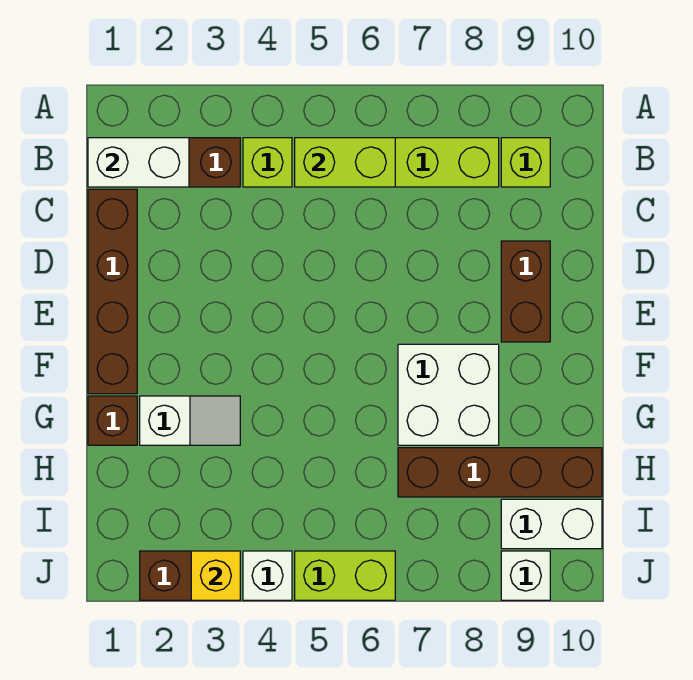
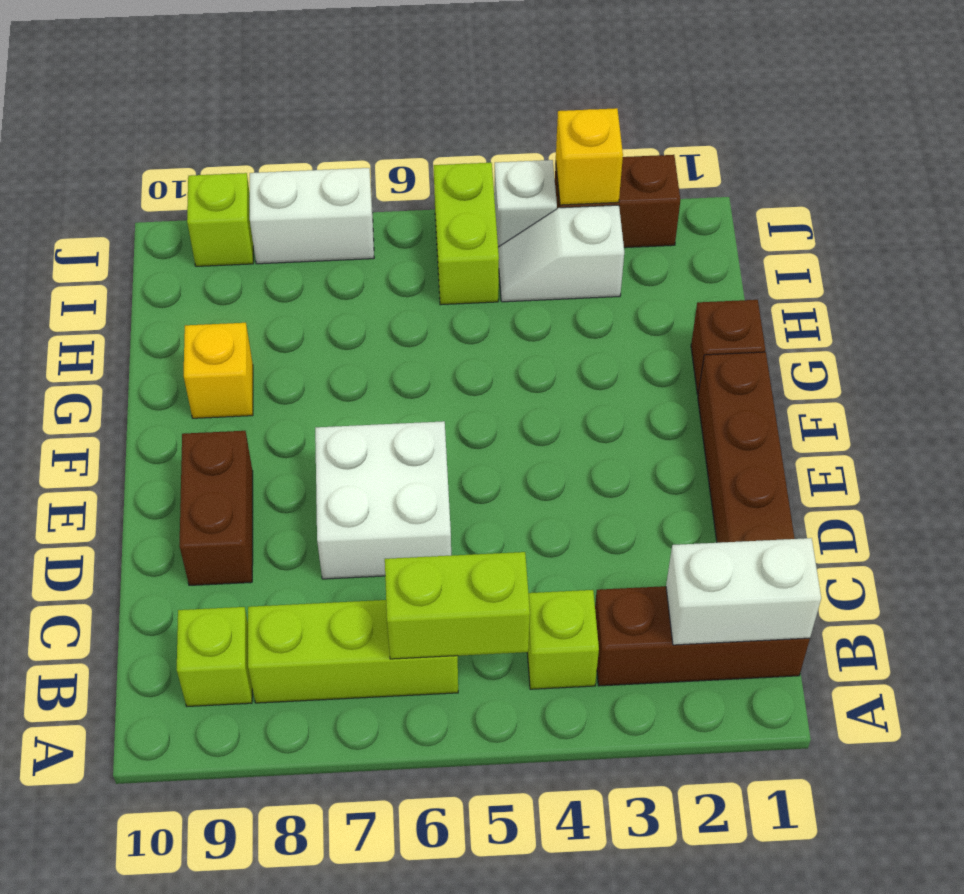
white 2x2 brick [398,344,499,445] -> white 2x2 brick moved to [315,421,451,579]
white 1x2 slope [140,396,240,445] -> white 1x2 slope moved to [498,205,624,302]
none -> yellow 1x1 brick [184,323,253,418]
brown 1x4 brick [398,448,602,497] -> none
white 1x2 brick [501,499,602,549] -> white 1x2 brick moved to [250,168,374,264]
lime 1x2 brick [295,551,395,600] -> lime 1x2 brick turned to [434,163,499,305]
white 1x1 brick [501,551,550,600] -> lime 1x1 brick [187,173,253,266]

